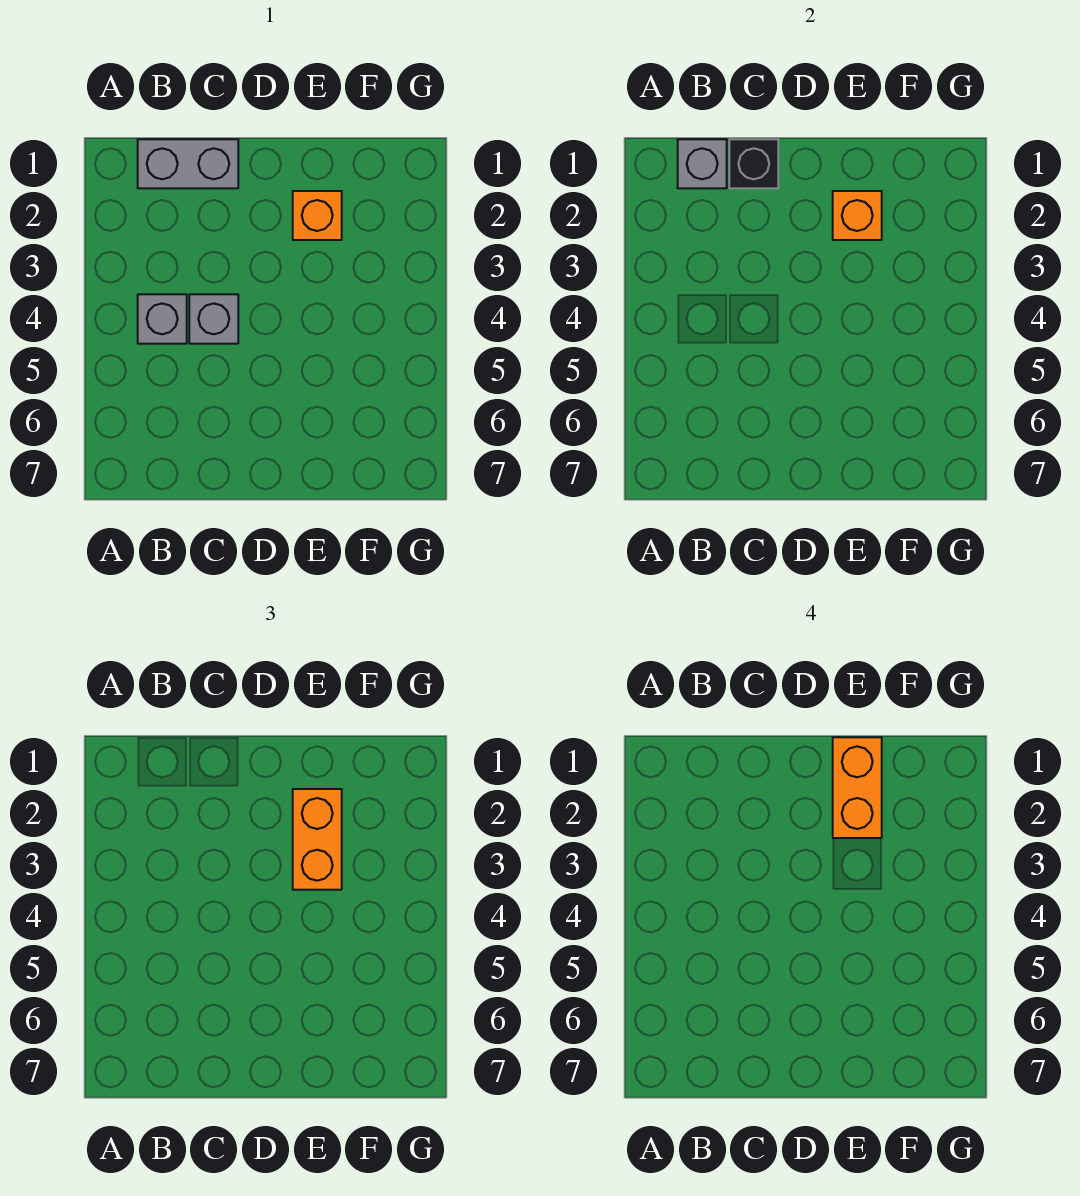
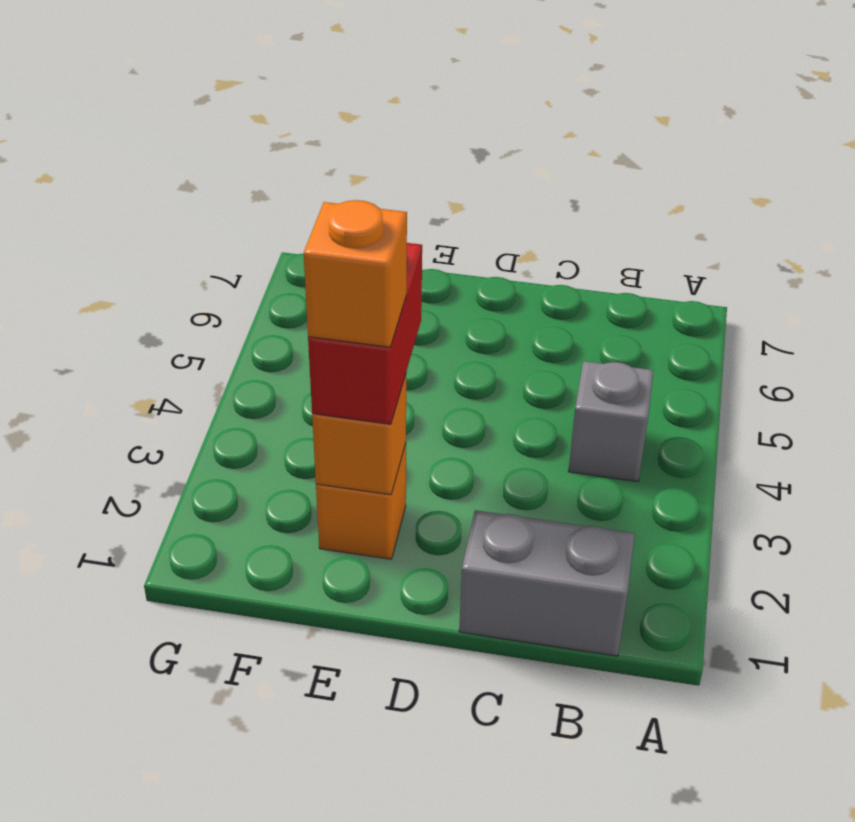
grey 1x1 brick [678,139,727,188] -> none
black 1x1 brick [729,139,778,188] -> none
grey 1x1 brick [189,294,238,344] -> none
orange 1x2 brick [833,737,882,838] -> orange 1x1 brick [304,200,407,347]
orange 1x2 brick [293,789,342,890] -> red 1x2 brick [308,243,422,424]

